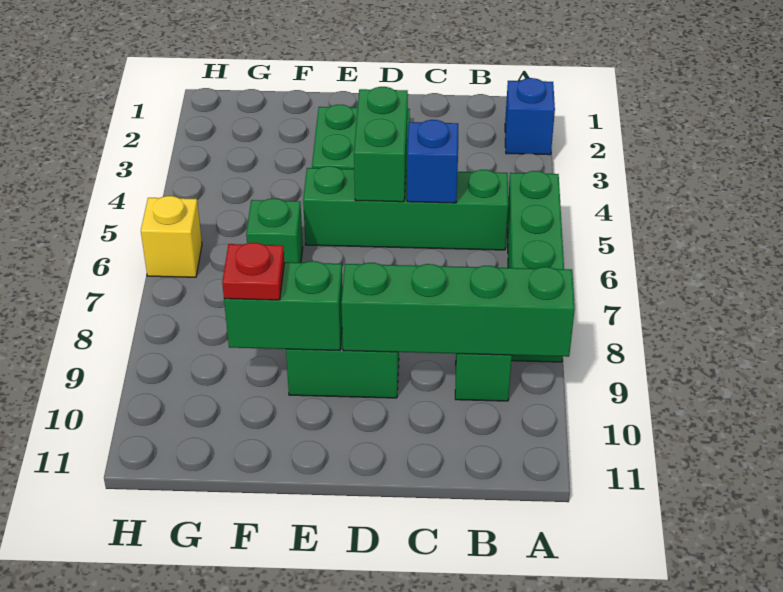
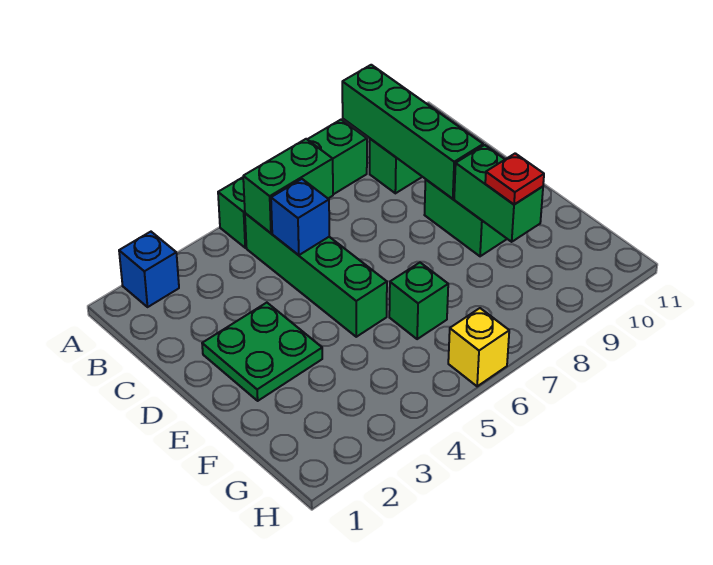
green 1x2 brick [354,87,408,202] -> green 1x2 brick moved to [243,139,333,233]

